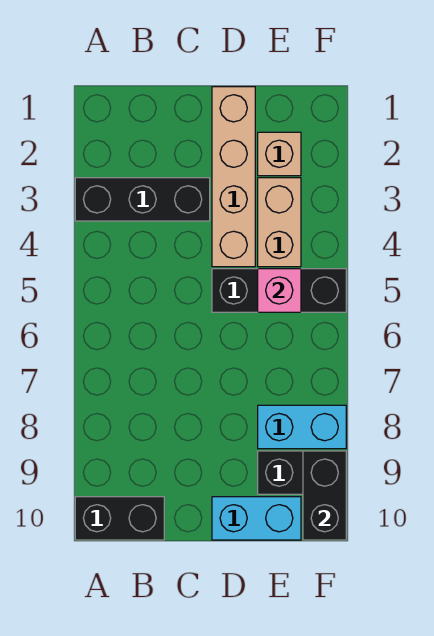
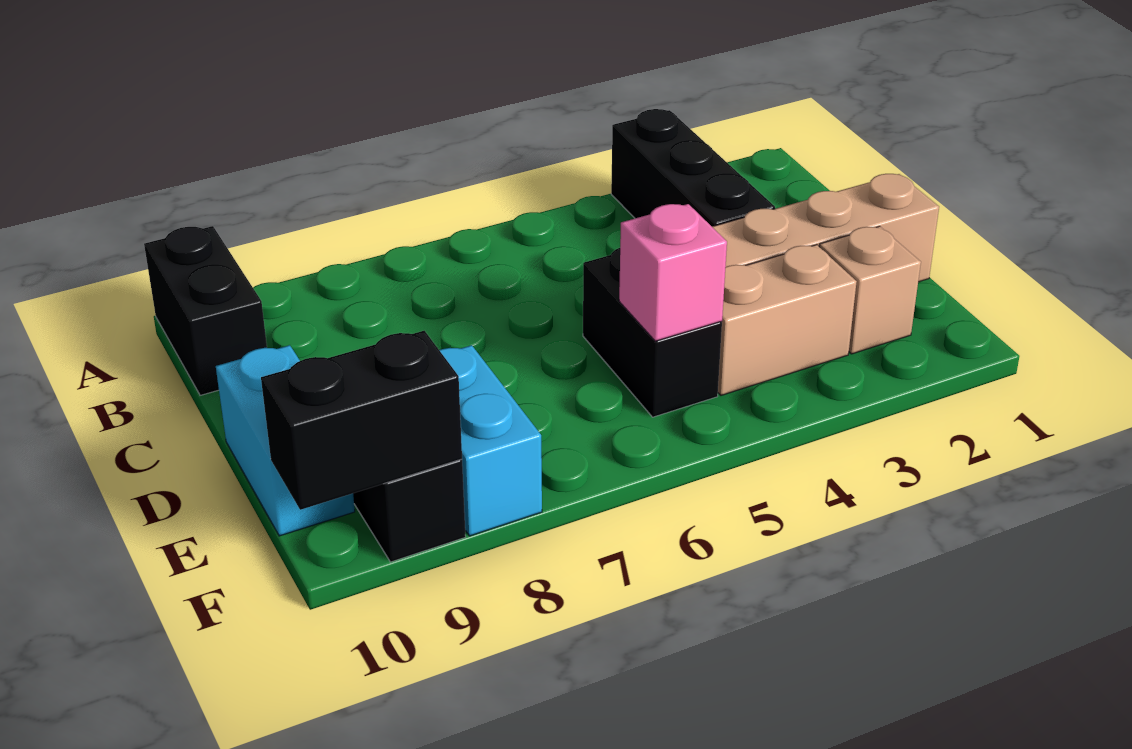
black 1x3 brick [212,269,346,312] -> black 1x2 brick [583,248,722,417]

